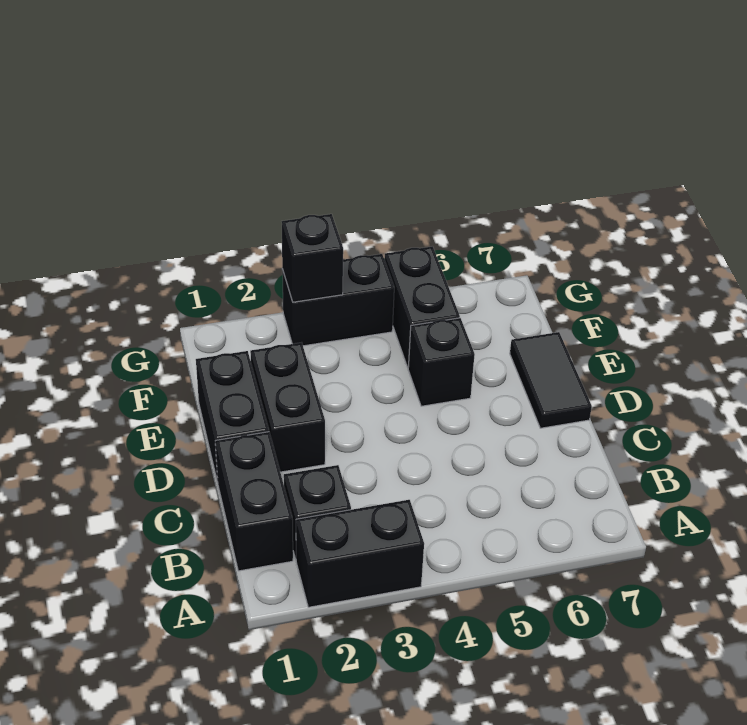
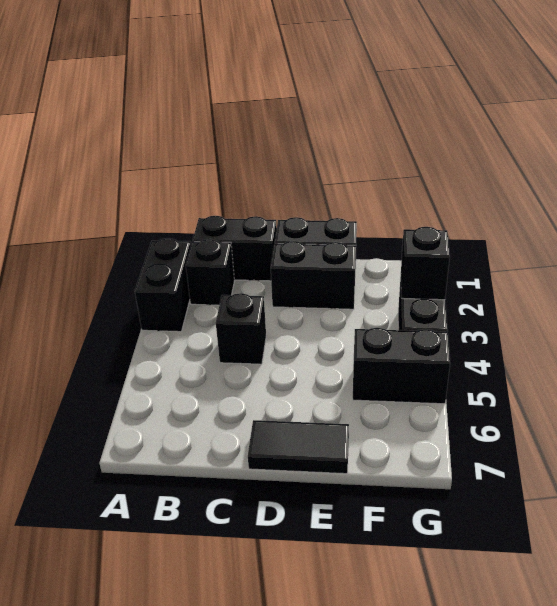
black 1x1 brick [408,318,475,406] -> black 1x1 brick moved to [216,293,266,364]

